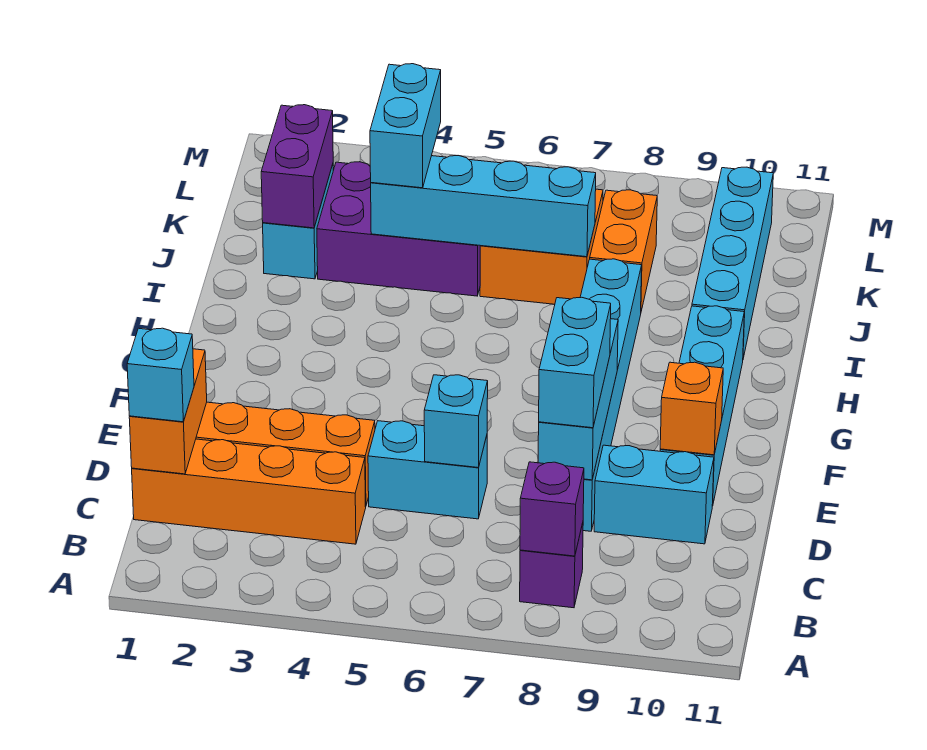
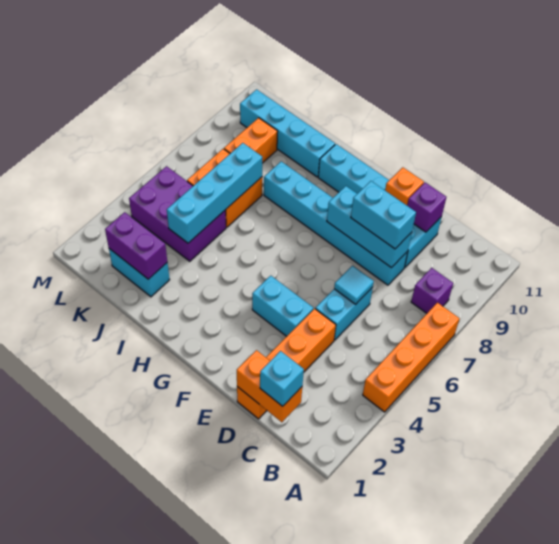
purple 1x1 brick [520,462,584,556] -> purple 1x1 brick moved to [407,183,446,232]
orange 1x4 brick [132,439,366,544] -> orange 1x4 brick moved to [363,303,460,412]
cyan 1x1 brick [424,375,488,468] -> cyan 1x1 tile [334,266,374,305]
purple 2x3 brick [317,162,480,296] -> purple 2x3 brick turned to [129,166,226,261]
cyan 1x2 brick [370,64,441,188] -> cyan 1x2 brick moved to [252,276,313,336]
orange 1x2 brick [590,190,657,311] -> orange 1x2 brick turned to [224,118,278,163]

